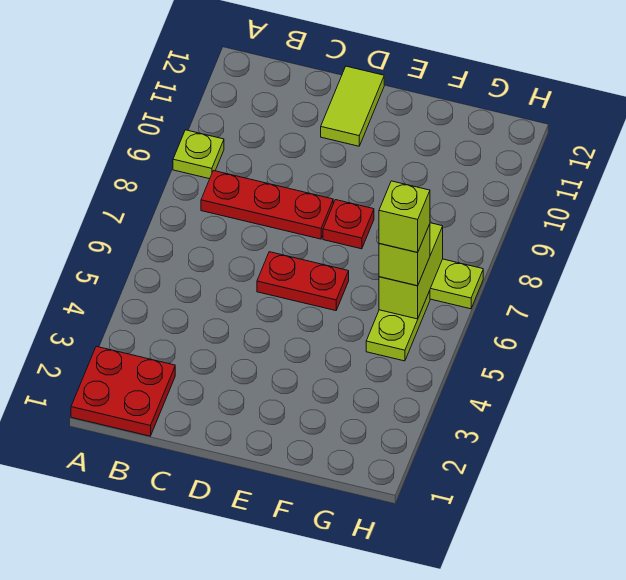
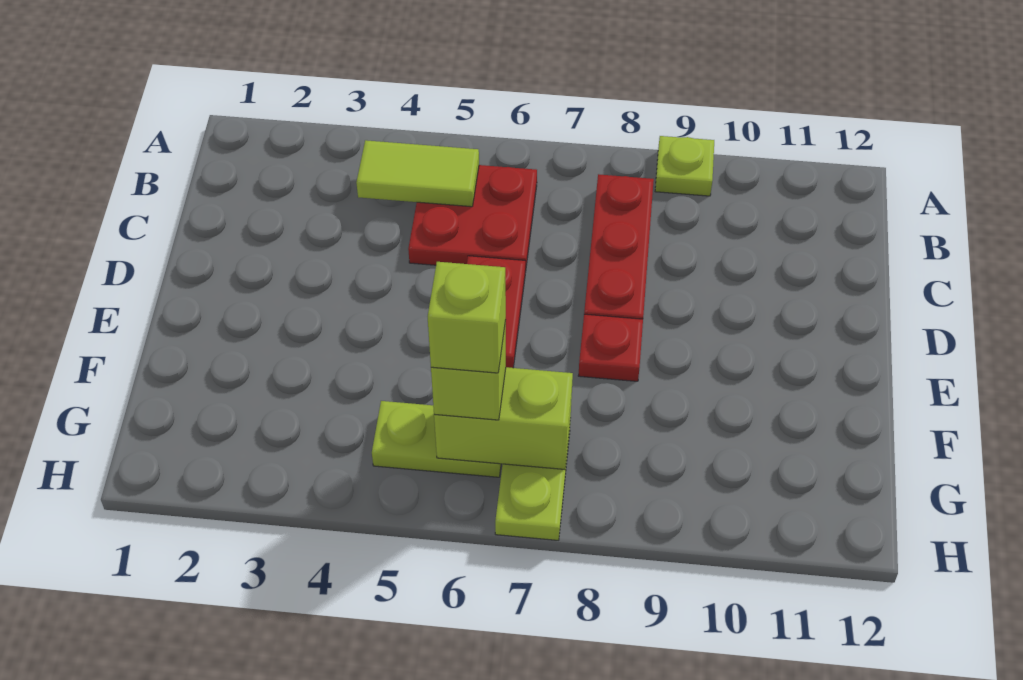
red 2x2 plate [71,346,175,436] -> red 2x2 plate moved to [408,165,537,272]
lime 1x2 tile [321,66,384,146] -> lime 1x2 tile moved to [356,140,479,207]

